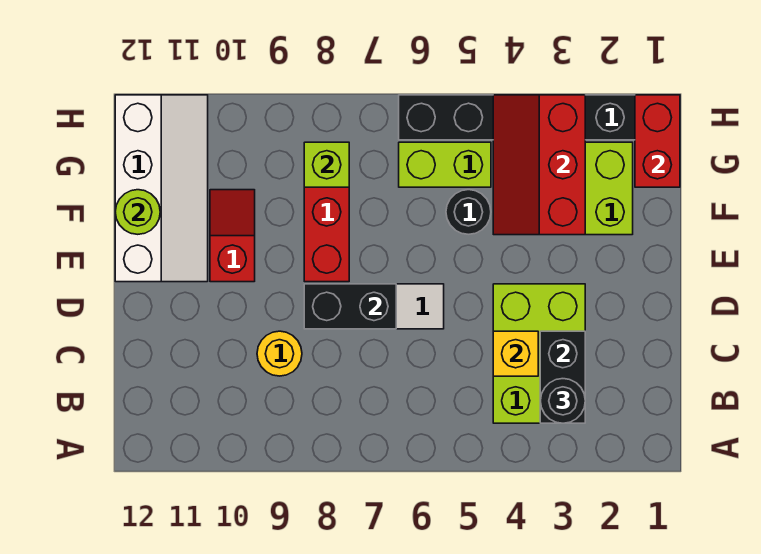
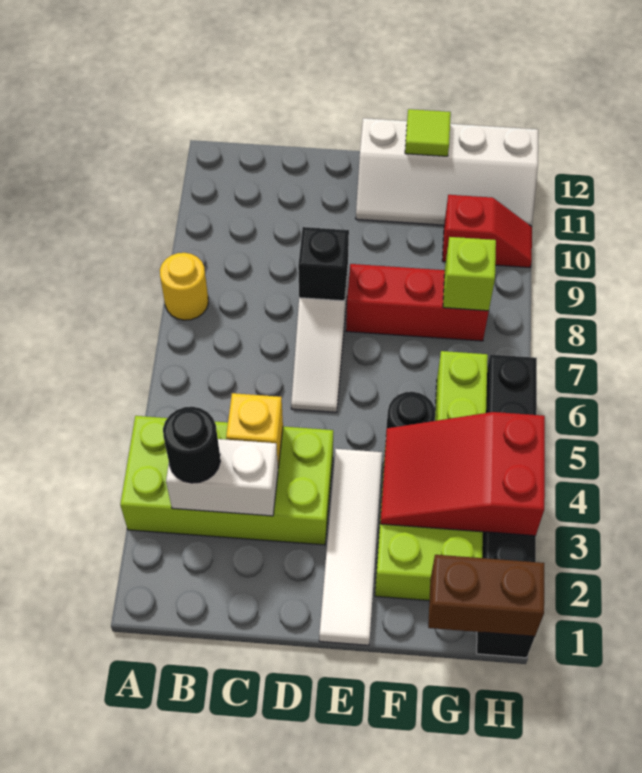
lime 2x3 brick [493,284,585,423] -> lime 2x4 brick [120,416,333,545]
black 1x2 brick [540,331,585,423] -> white 1x2 brick [166,439,278,516]
yellow 1x1 round brick [257,331,302,376] -> yellow 1x1 round brick moved to [160,253,208,320]
black 1x2 brick [304,284,396,329] -> black 1x1 brick [298,227,349,301]
none -> white 1x4 tile [319,449,382,645]
red 1x2 slope [210,190,255,282] -> red 1x2 slope moved to [442,195,532,268]
red 2x3 slope [493,95,585,235] -> red 2x3 slope turned to [380,412,545,536]
lime 1x1 round brick [115,190,160,234] -> lime 1x1 tile [405,109,451,156]
red 1x2 brick [635,95,680,187] -> brown 1x2 brick [428,555,544,636]

